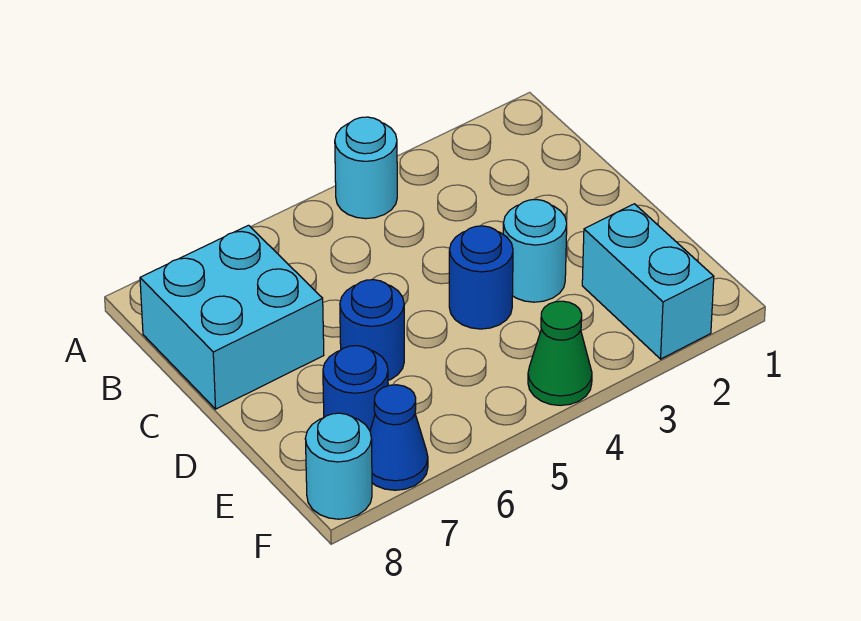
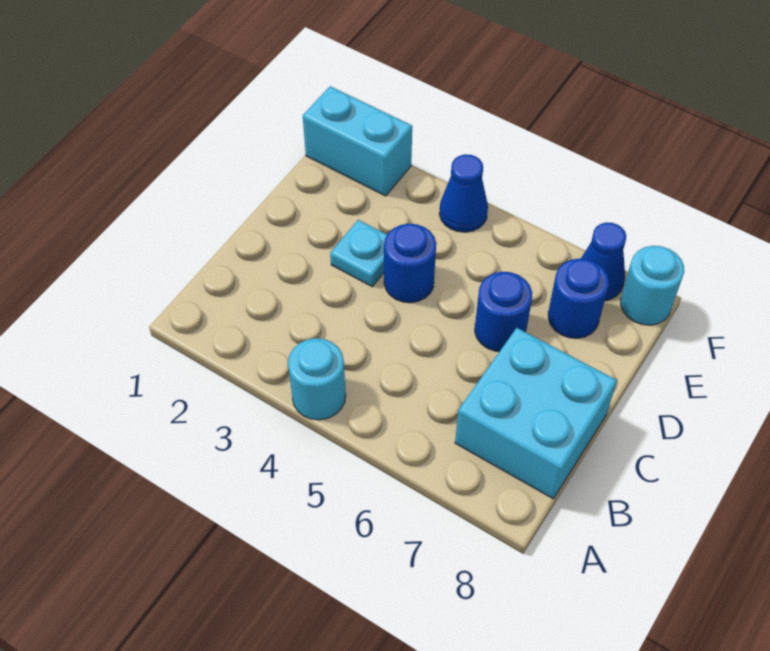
cyan 1x1 round brick [503,200,567,302] -> cyan 1x1 plate [330,220,387,287]
cyan 1x2 brick [582,204,714,359] -> cyan 1x2 brick turned to [303,86,412,196]
green 1x1 cone [528,301,592,406] -> blue 1x1 cone [439,154,488,232]

